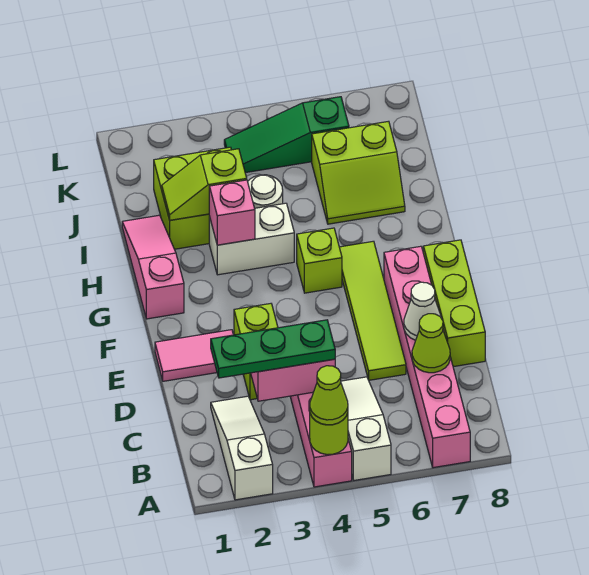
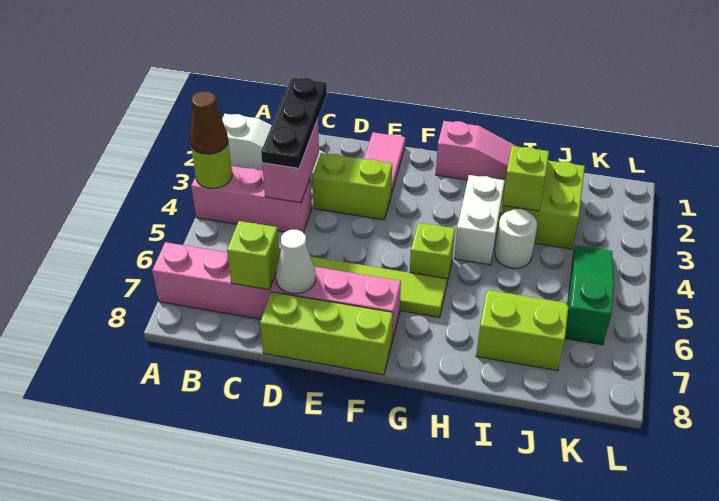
lime 1x1 cone [310,366,348,425] -> brown 1x1 cone [190,91,228,154]
white 1x3 slope [341,377,391,480] -> none
green 1x3 plate [211,320,335,378] -> black 1x3 plate [261,78,327,168]
lime 1x1 cone [412,314,450,373] -> lime 1x1 brick [227,221,280,290]
pink 1x1 brick [209,180,255,245] -> none
lime 2x2 slope [312,121,405,224] -> lime 2x2 slope turned to [476,290,568,371]

